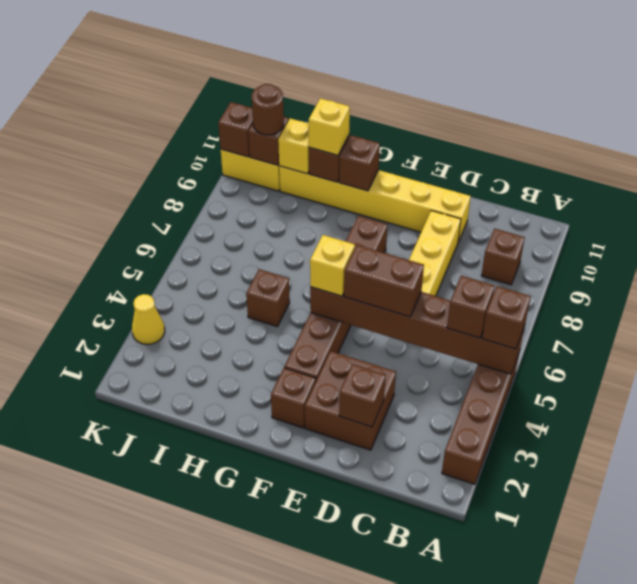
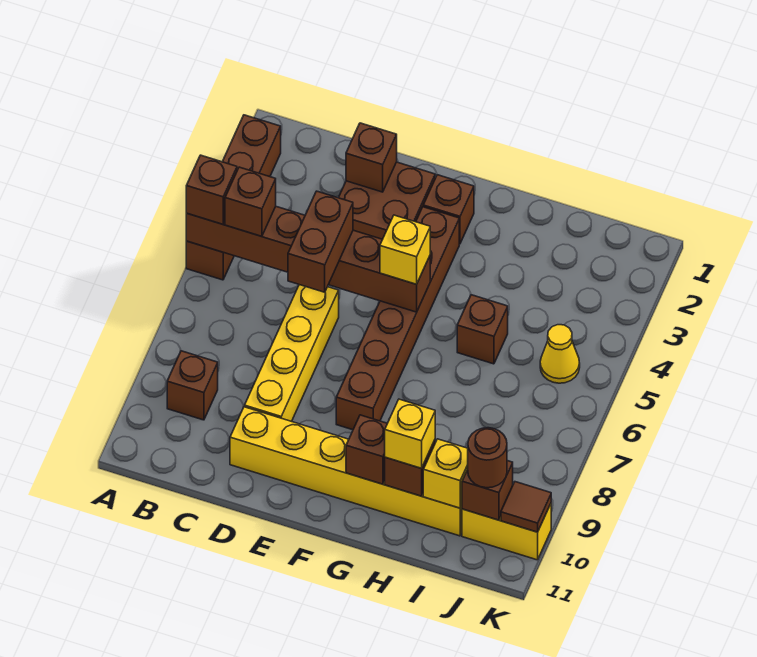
brown 1x2 brick [344,245,424,317] -> brown 1x2 brick turned to [288,191,353,292]
yellow 1x1 cone [132,294,165,345] -> yellow 1x1 cone moved to [540,325,580,383]
brown 1x1 brick [218,102,253,157] -> brown 1x1 tile [501,482,551,532]

